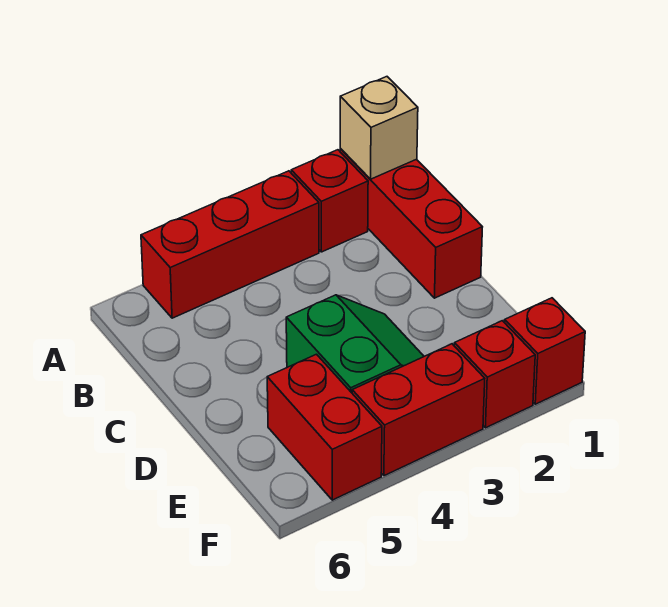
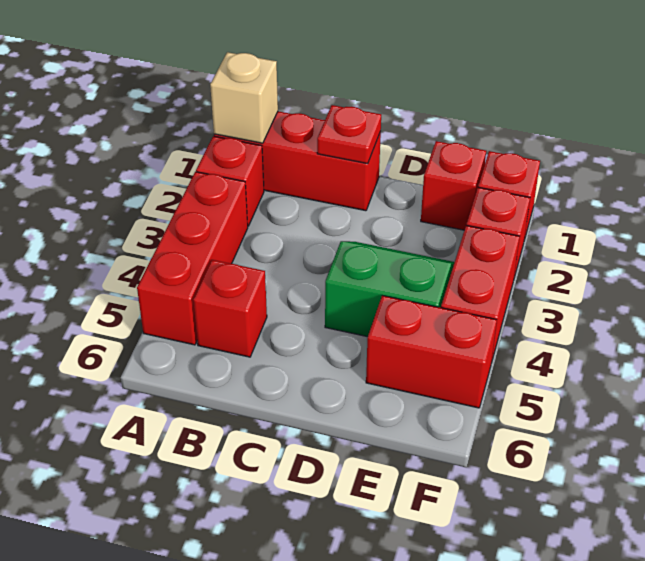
none -> red 1x1 brick [193,260,267,357]
none -> red 1x1 plate [317,105,381,164]
none -> red 1x1 brick [421,141,486,230]

